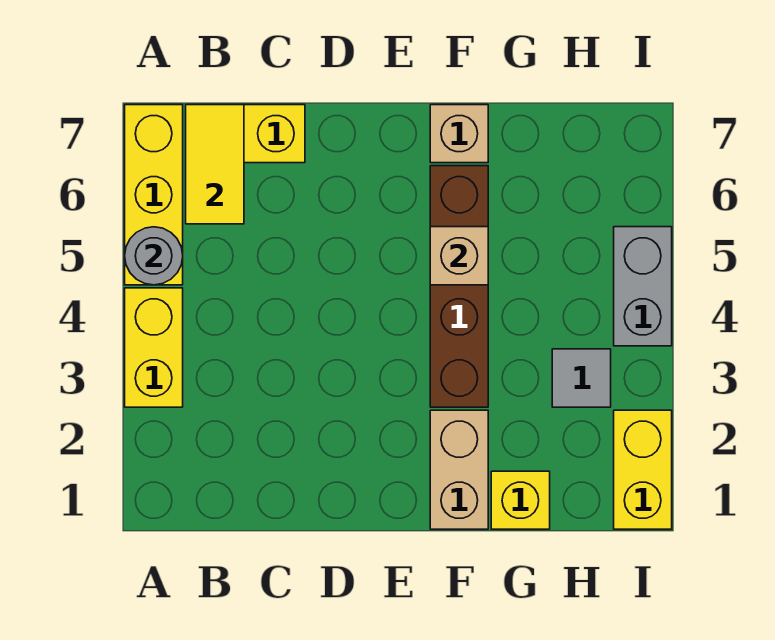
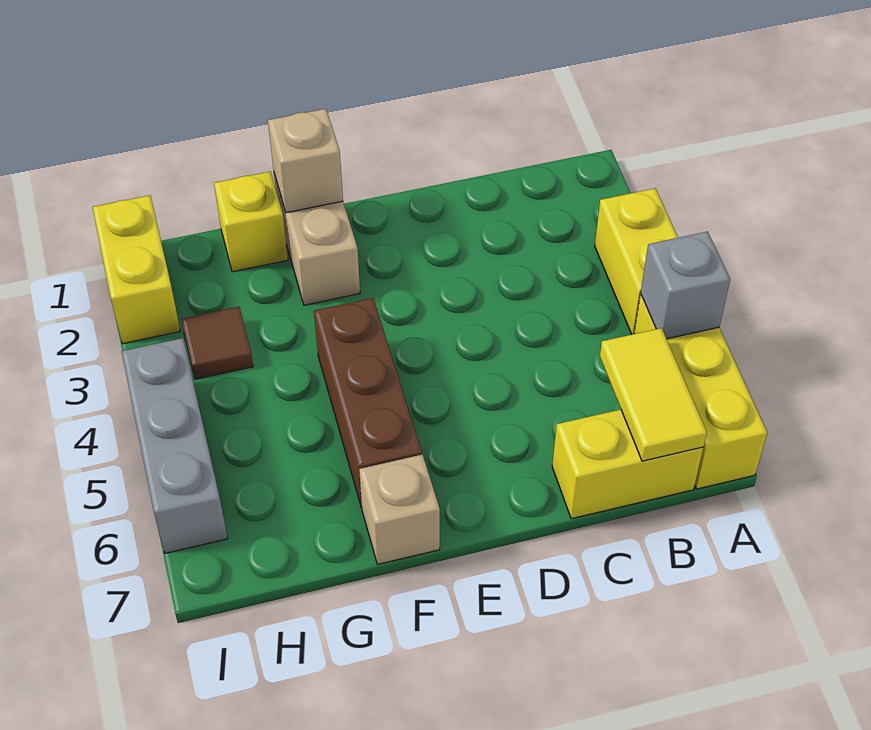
grey 1x1 round brick [125,227,183,285] -> grey 1x1 brick [641,231,730,339]
brown 1x4 brick [430,166,488,407] -> brown 1x3 brick [314,298,422,508]
tan 1x1 brick [430,227,488,285] -> tan 1x1 brick moved to [268,109,343,213]
grey 1x1 tile [552,349,611,407] -> brown 1x1 tile [181,307,253,379]
grey 1x2 brick [614,227,672,346] -> grey 1x3 brick [122,338,228,553]

